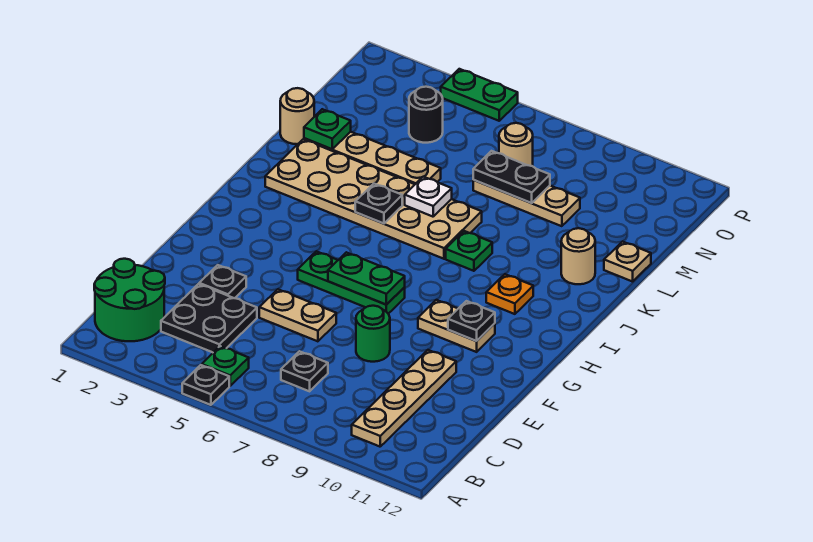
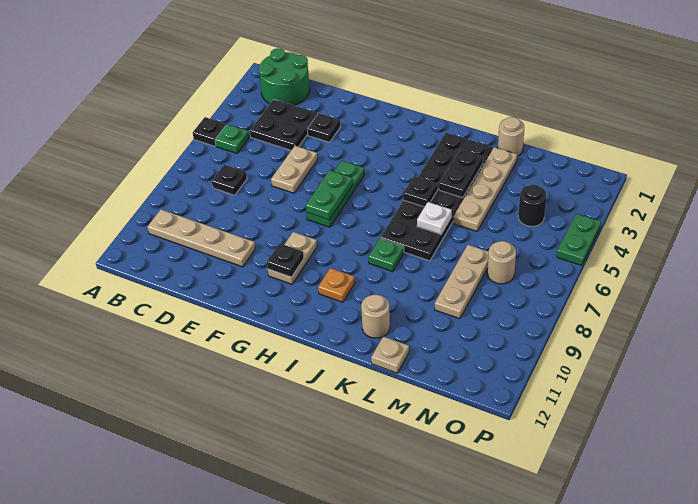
green 1x1 round brick [356,306,390,362] -> none
tan 2x6 plate [265,139,482,259] -> black 2x6 plate [380,133,493,261]
green 1x1 plate [304,109,351,149] -> none
black 1x2 plate [473,151,550,203] -> black 1x2 plate moved to [439,149,483,198]

